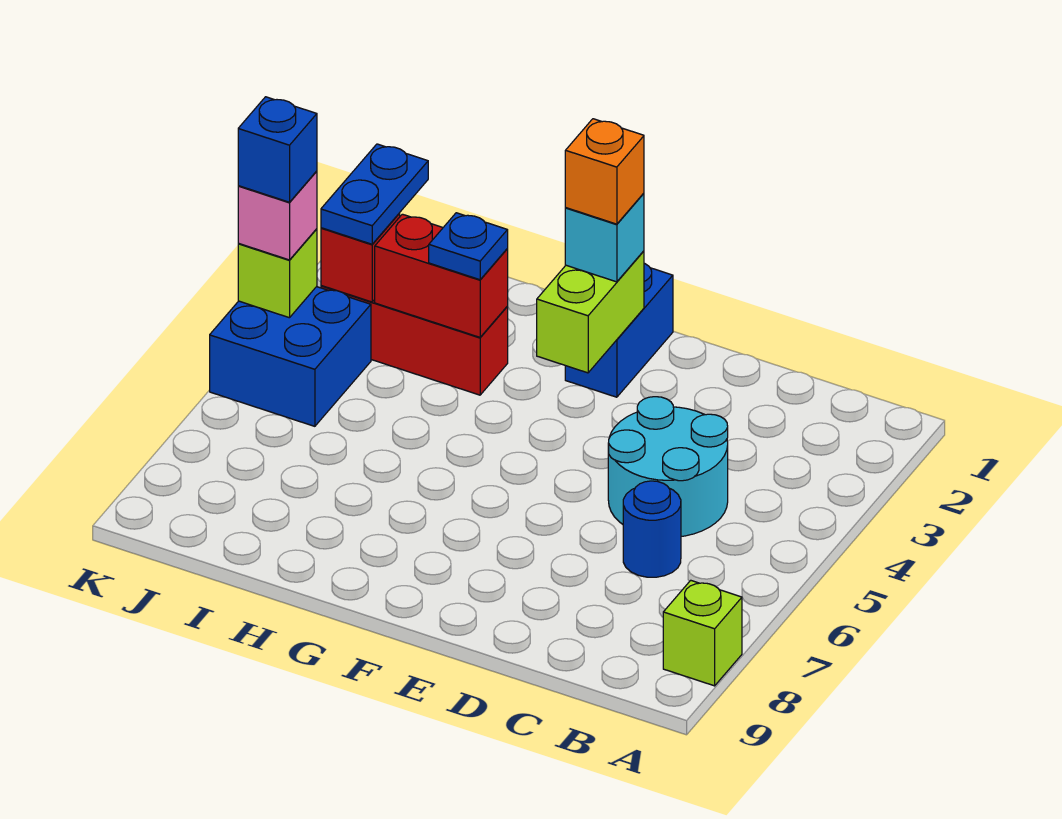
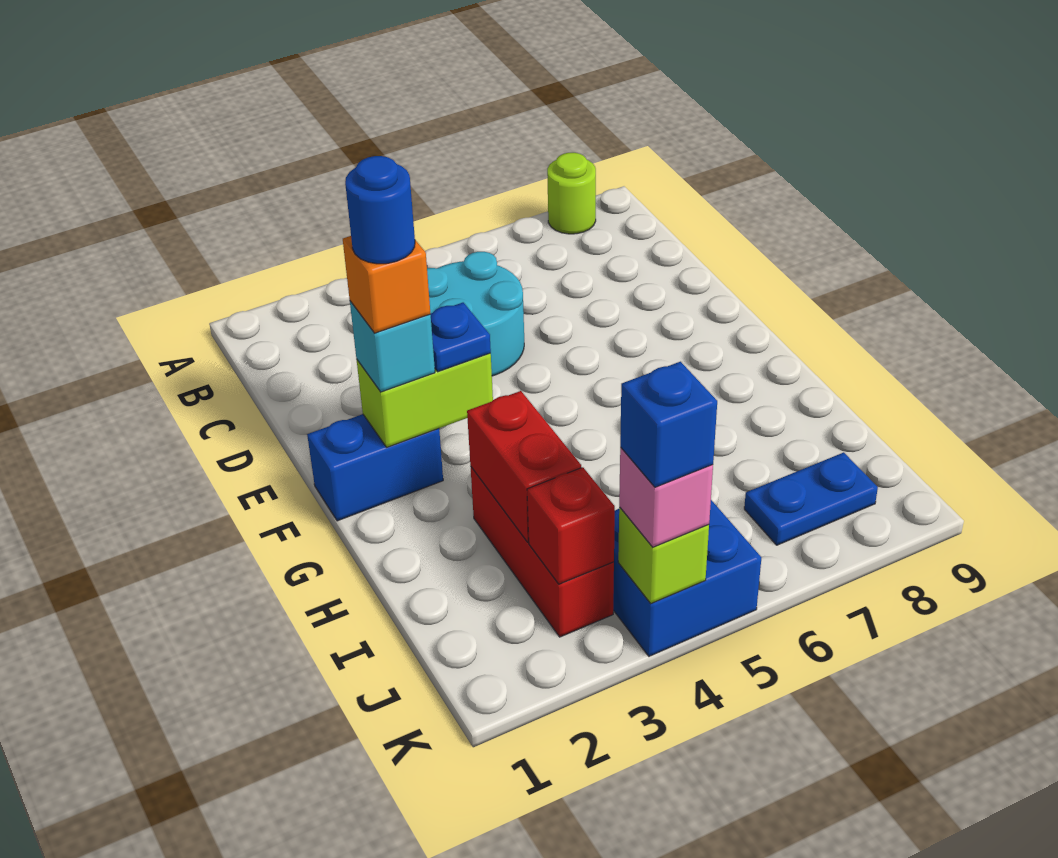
lime 1x1 brick [663,580,742,686] -> lime 1x1 round brick [547,153,596,234]
blue 1x1 round brick [623,481,681,577] -> blue 1x1 round brick moved to [345,156,415,264]
blue 1x1 plate [429,213,508,280] -> blue 1x1 plate moved to [430,303,491,372]
blue 1x2 plate [321,144,428,244] -> blue 1x2 plate moved to [744,452,878,545]

